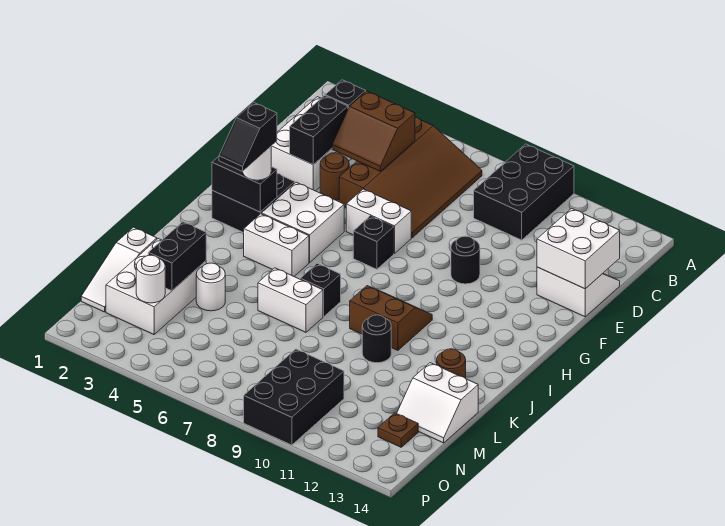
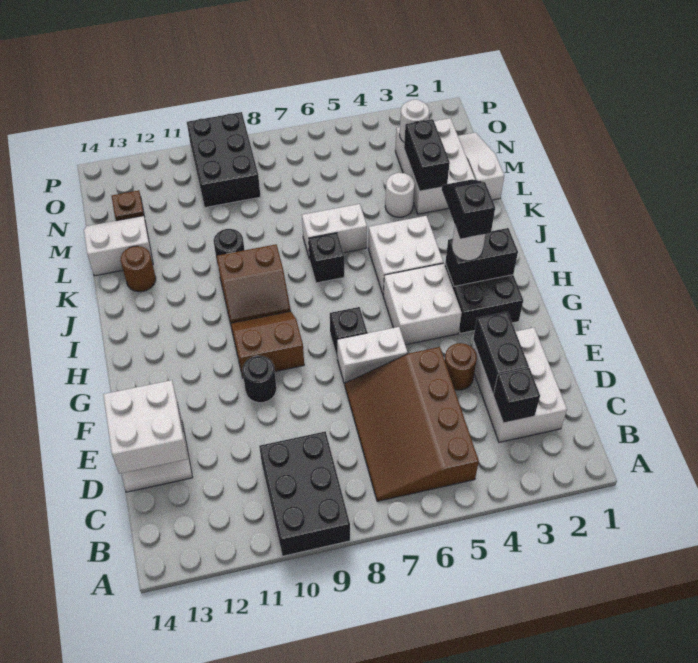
brown 2x2 slope [332,91,415,171] -> brown 2x2 slope moved to [231,311,304,378]
white 1x2 brick [244,214,309,276] -> white 2x2 brick [368,216,443,294]

